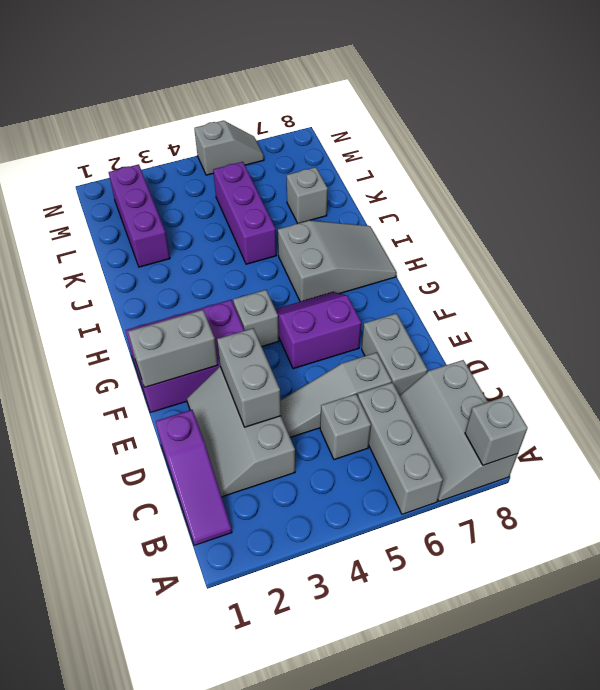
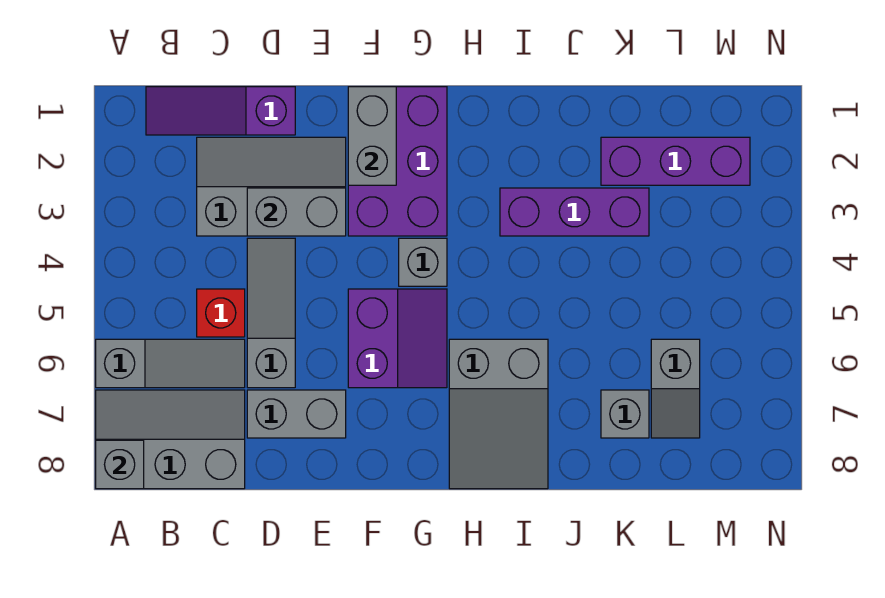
grey 1x3 brick [358,382,443,514] -> grey 1x3 slope [96,339,245,388]
grey 1x1 brick [320,394,371,460] -> red 1x1 brick [197,289,245,337]
purple 1x3 brick [213,162,276,264] -> purple 1x3 brick moved to [500,188,649,236]
grey 1x2 slope [194,120,264,175] -> grey 1x2 slope moved to [651,339,700,438]

